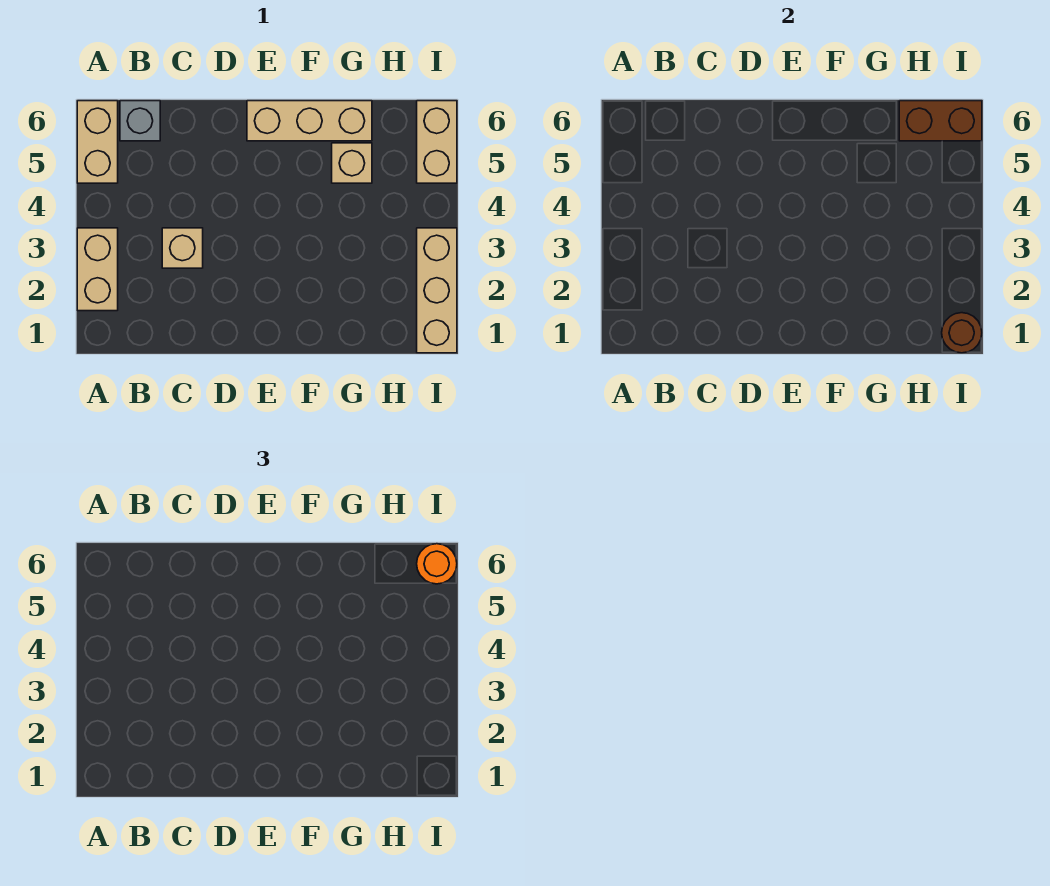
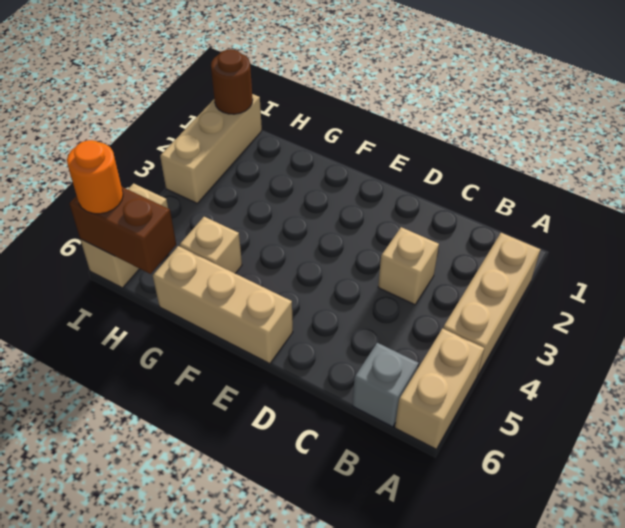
tan 1x2 brick [77,228,118,311] -> tan 1x3 brick [443,233,541,376]

